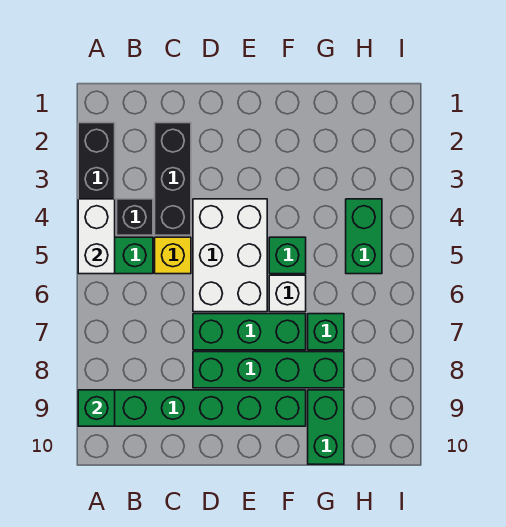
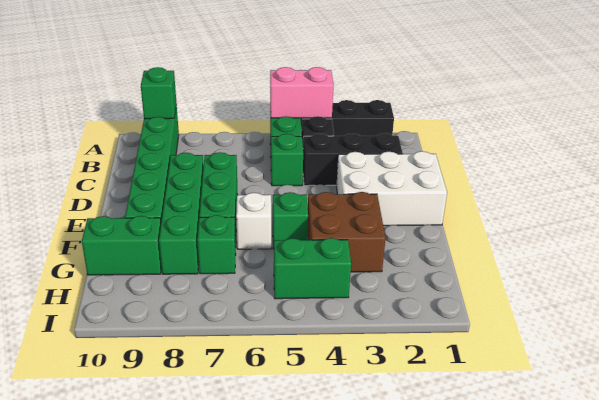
white 1x2 brick [78,199,115,274] -> pink 1x2 brick [270,67,334,118]
yellow 1x1 brick [155,237,191,274] -> green 1x1 brick [271,134,303,186]
white 2x3 brick [193,199,267,312] -> white 2x3 brick moved to [336,151,447,226]
none -> brown 2x2 brick [308,192,386,272]

